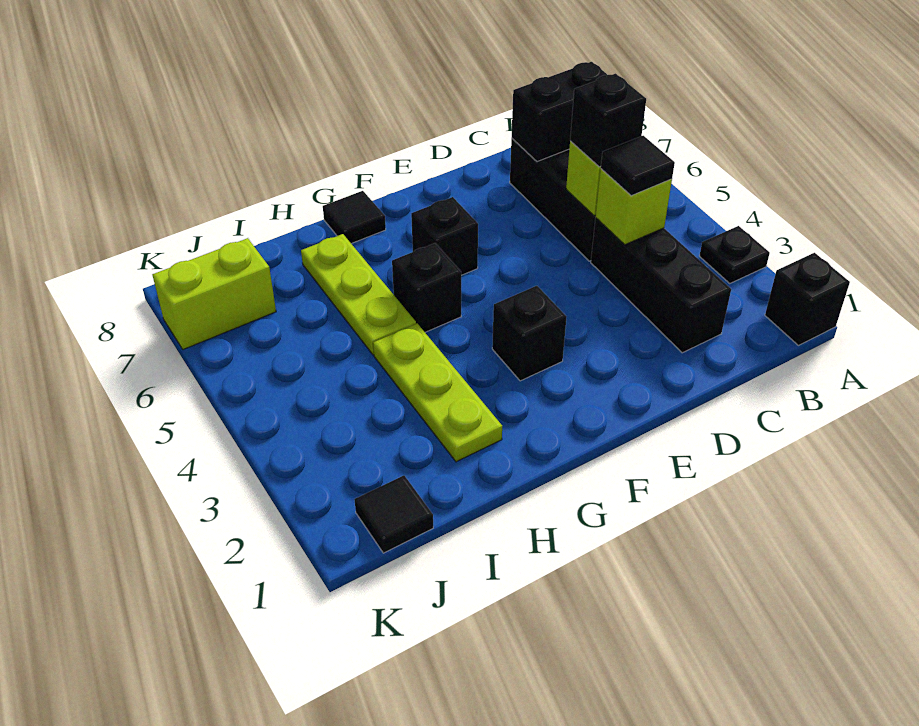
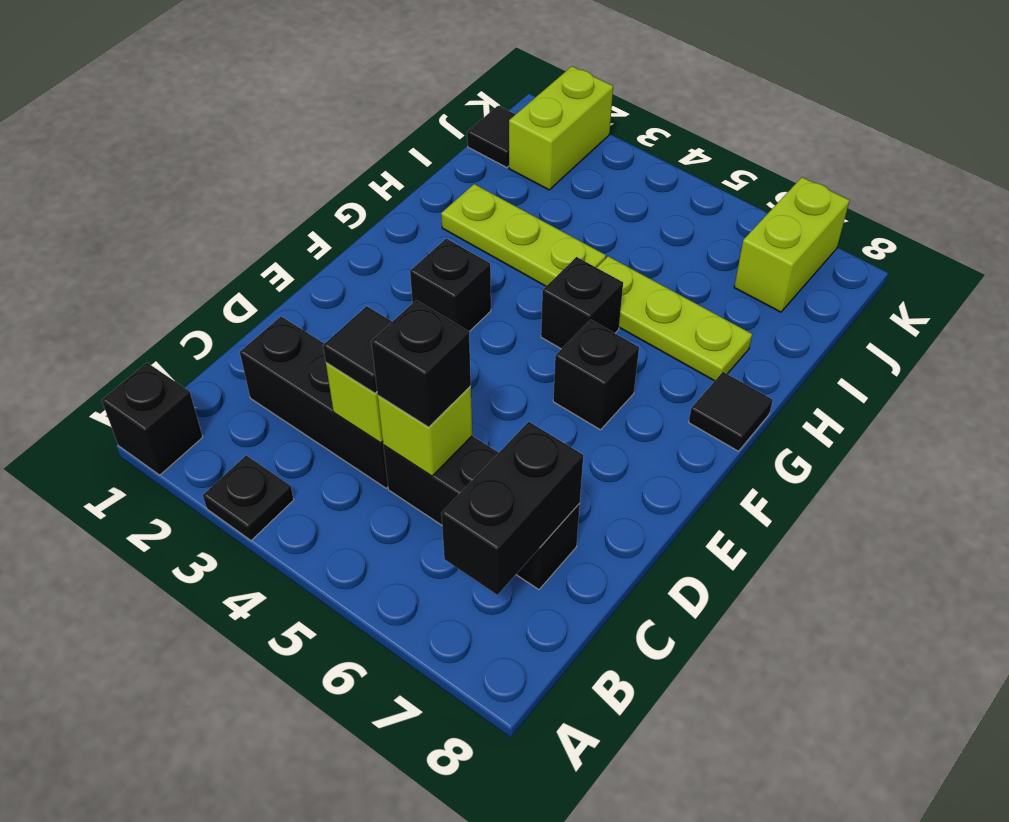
none -> lime 1x2 brick [509,66,613,190]

